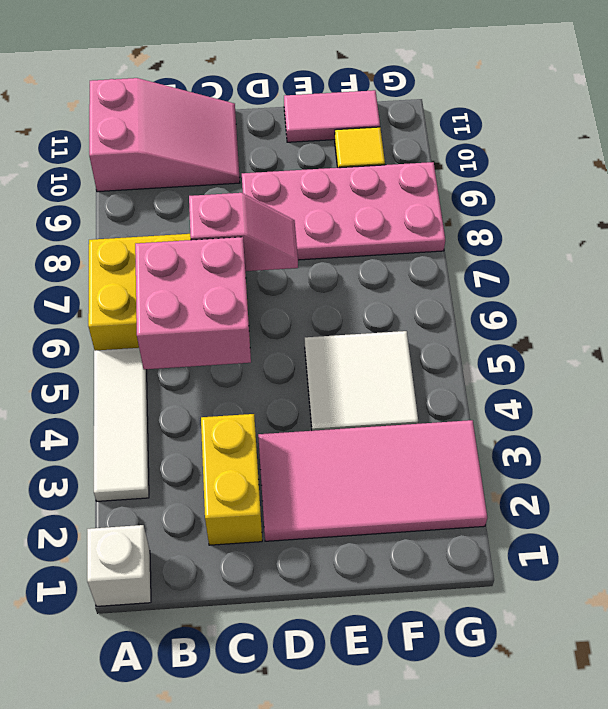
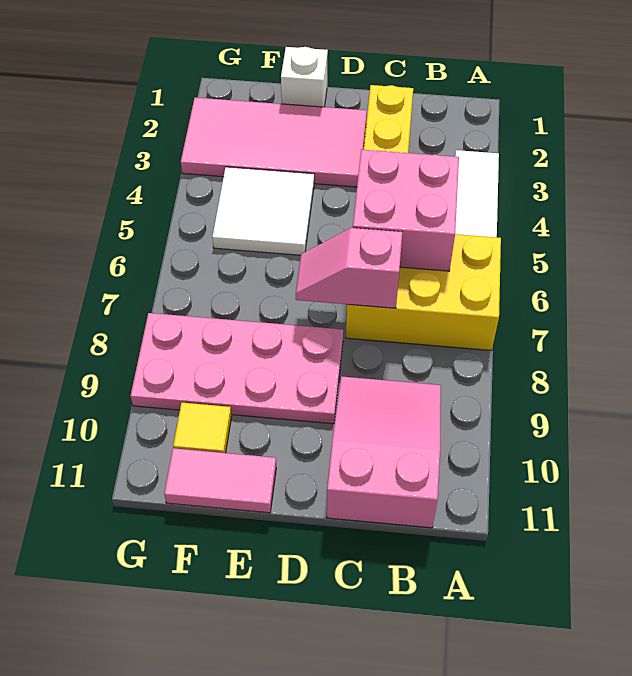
white 1x1 brick [87,525,151,606] -> white 1x1 brick moved to [281,47,328,107]
pink 2x3 slope [89,78,240,192] -> pink 2x3 slope turned to [327,376,441,528]

